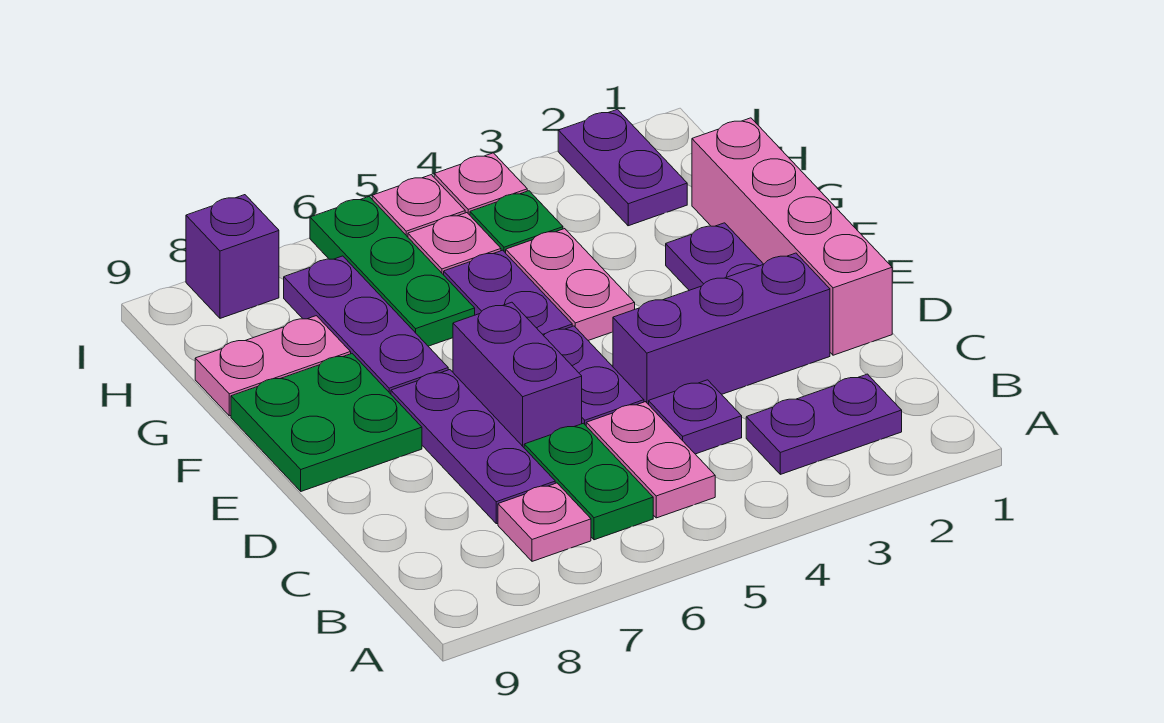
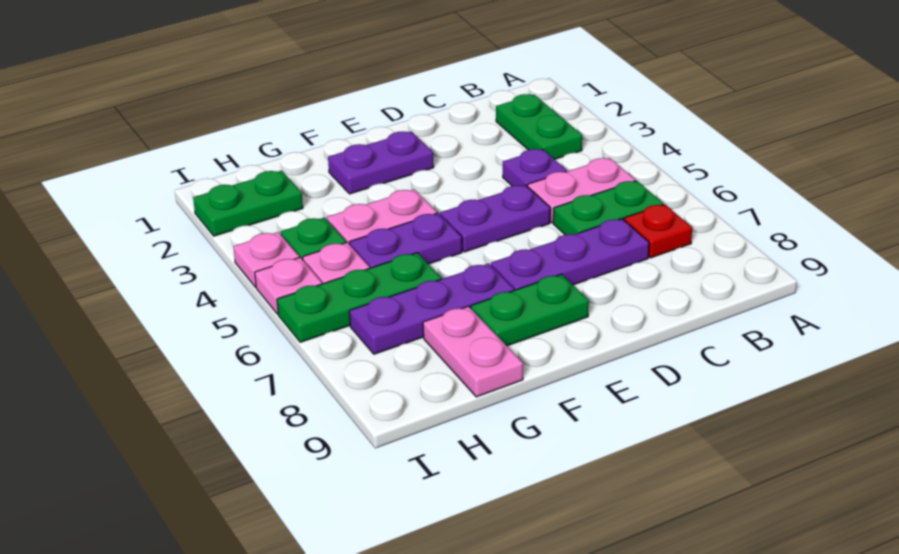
purple 1x2 plate [746,374,902,474] -> green 1x2 plate [496,94,582,159]
pink 1x1 plate [498,483,591,561] -> red 1x1 plate [624,204,692,258]
pink 1x4 brick [692,118,892,355] -> none
purple 1x3 brick [613,253,830,405] -> none
purple 1x2 brick [453,302,582,447] -> none
green 2x2 plate [231,354,422,491] -> green 1x2 plate [471,274,589,346]
purple 1x2 plate [558,109,687,226] -> green 1x2 plate [193,171,303,236]
purple 1x1 brick [186,195,279,318] -> none

